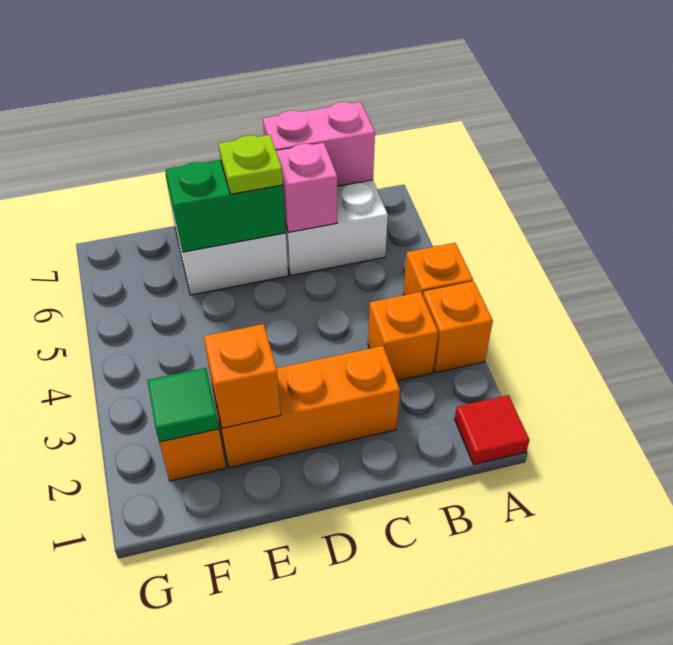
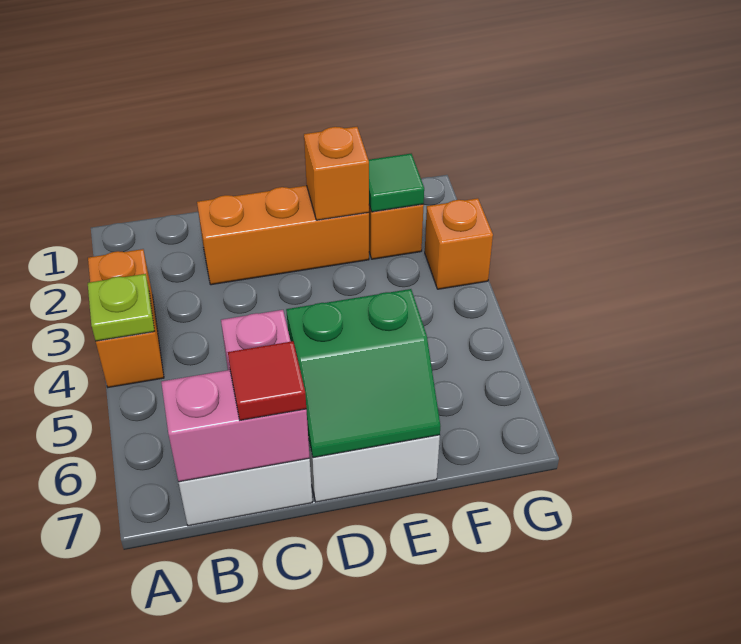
red 1x1 tile [455,395,530,465] -> red 1x1 tile moved to [228,341,306,420]
orange 1x1 brick [368,292,438,381] -> orange 1x1 brick moved to [425,198,493,289]
lime 1x1 plate [219,135,283,194] -> lime 1x1 plate moved to [88,274,155,341]

